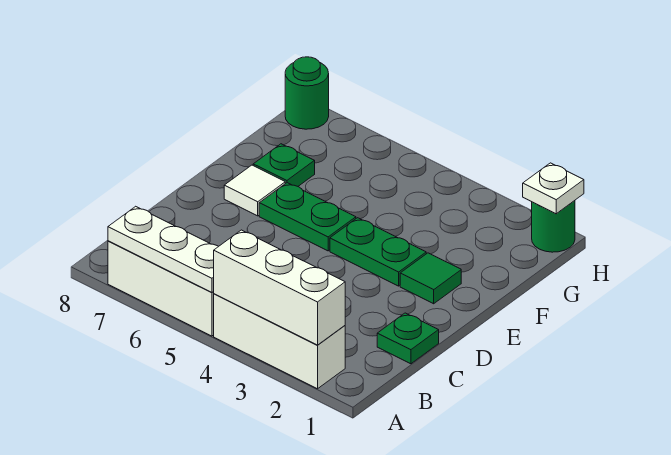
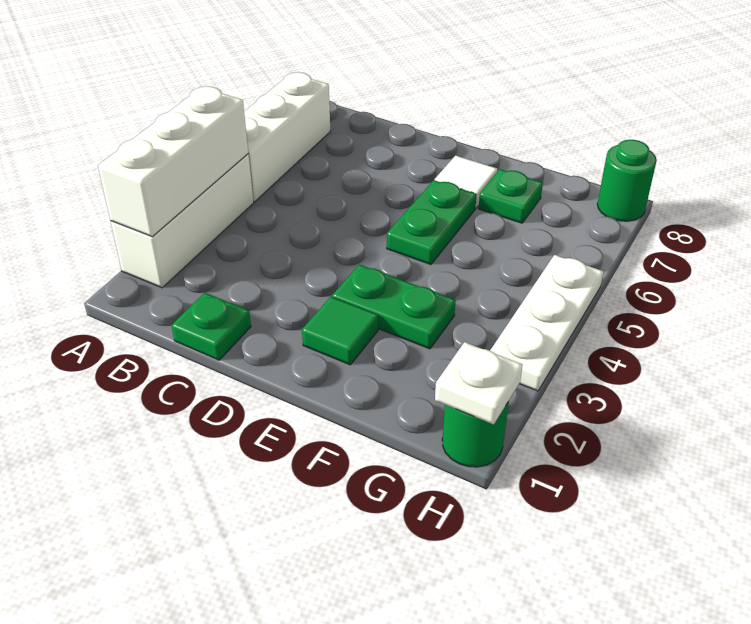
white 1x3 plate [108,206,219,293] -> white 1x3 plate moved to [490,255,603,391]
green 1x2 plate [330,218,426,286] -> green 1x2 plate turned to [332,264,456,349]

